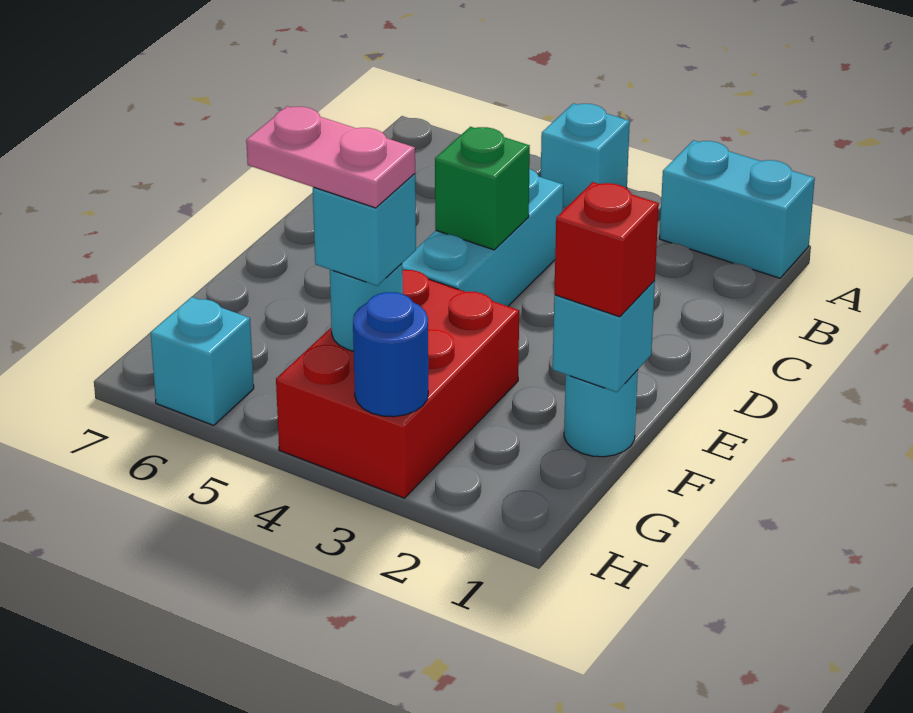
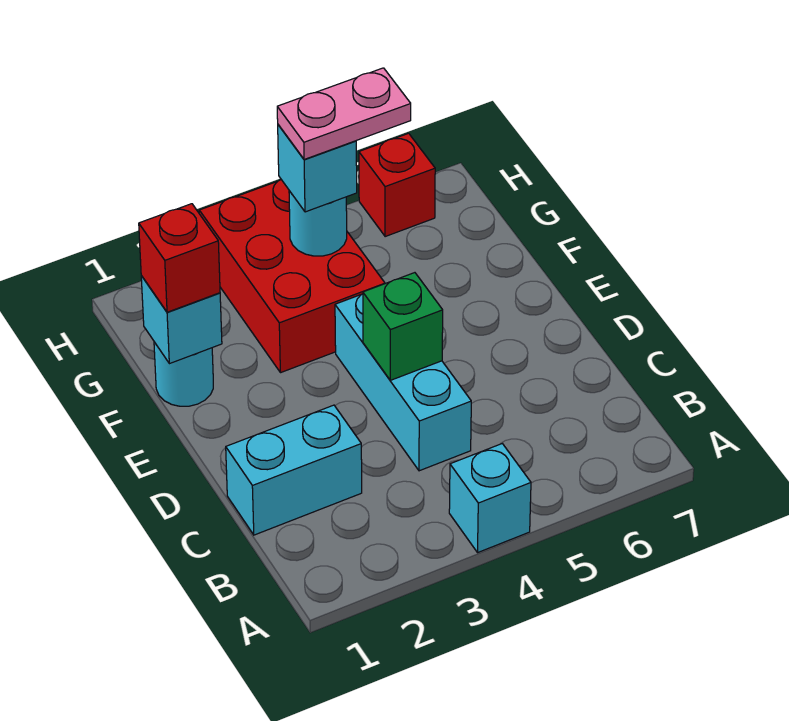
cyan 1x2 brick [659,140,815,278] -> cyan 1x2 brick moved to [226,405,362,535]
blue 1x1 round brick [353,292,428,417] -> none
cyan 1x1 brick [150,297,254,425] -> red 1x1 brick [359,133,435,237]

